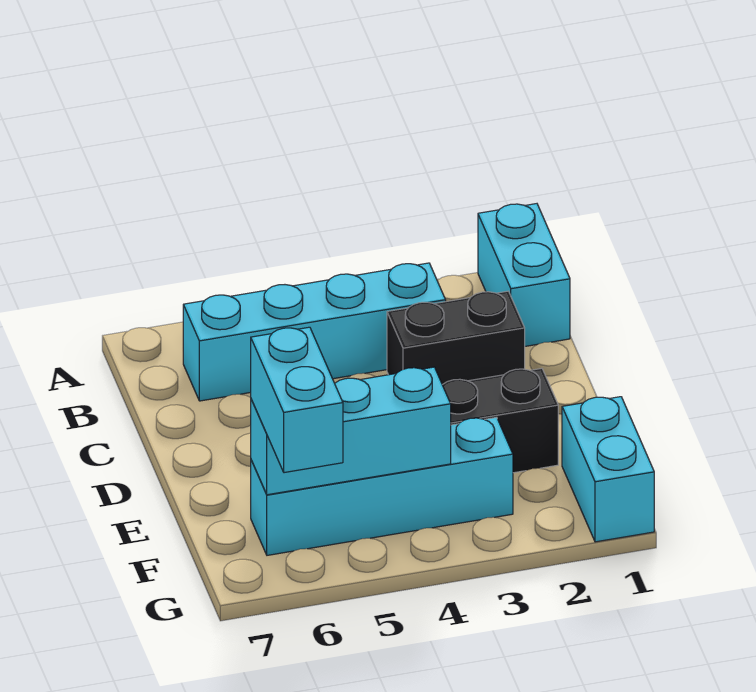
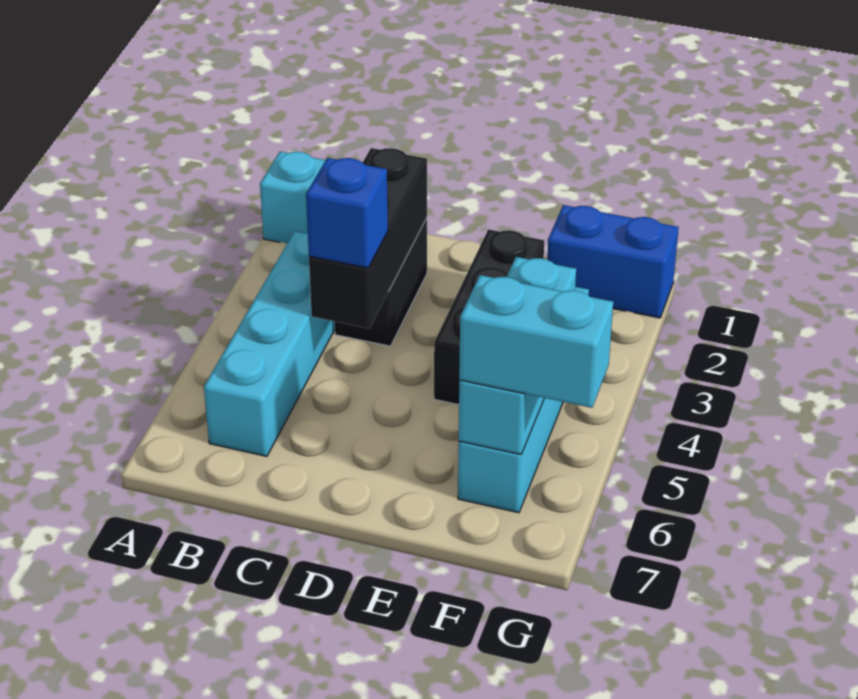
none -> black 1x3 brick [309,148,427,328]
none -> blue 1x1 brick [306,158,388,268]
cyan 1x2 brick [562,397,654,542] -> blue 1x2 brick [547,205,678,318]

